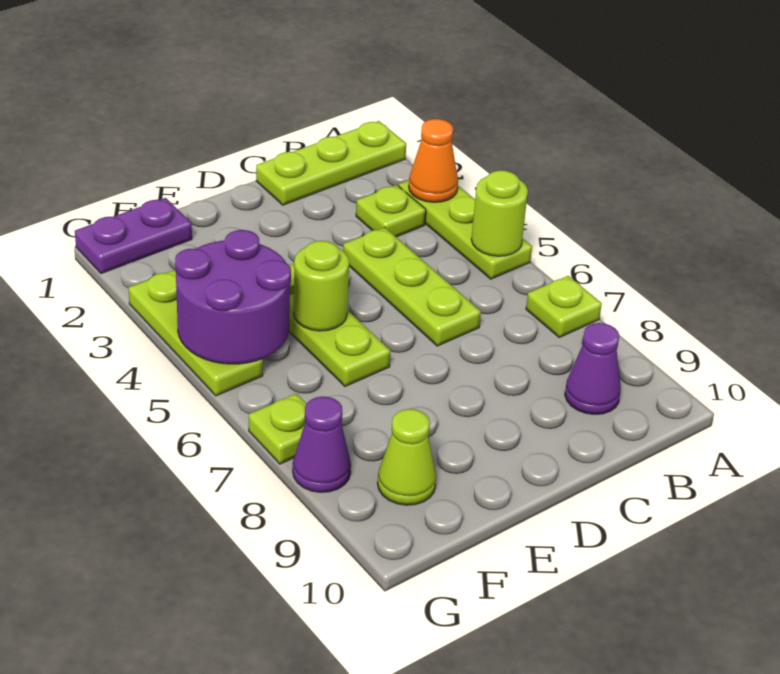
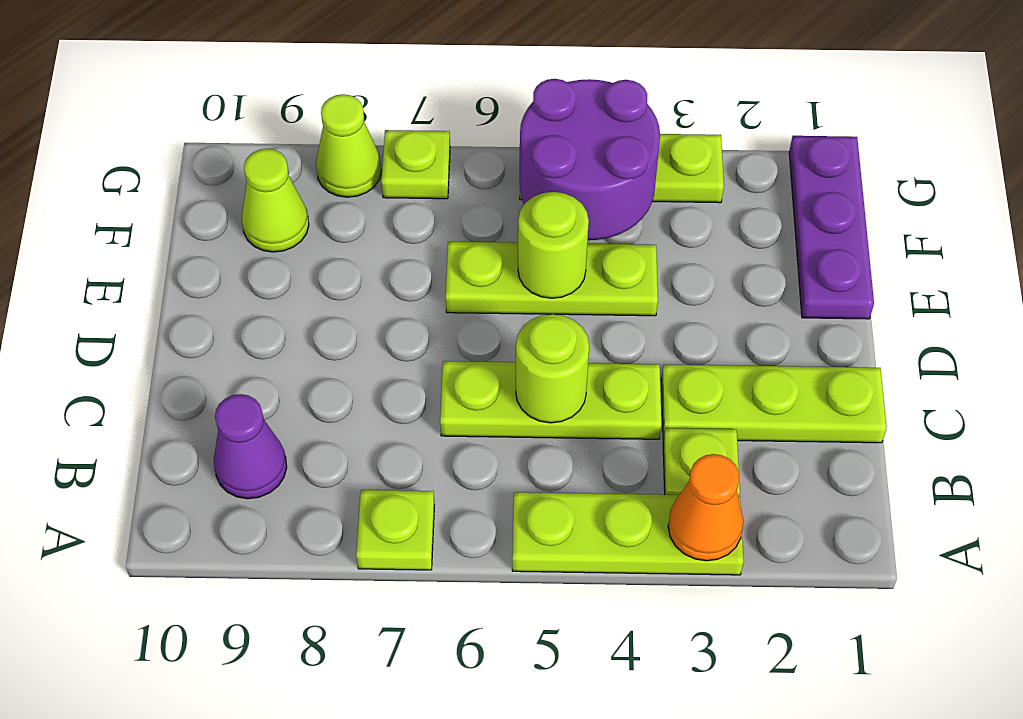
lime 1x3 plate [256,121,406,205] -> lime 1x3 plate turned to [661,364,887,443]
lime 1x1 round brick [471,170,528,256] -> lime 1x1 round brick moved to [516,314,589,423]
purple 1x2 plate [75,198,192,274] -> purple 1x3 plate [789,136,874,319]
purple 1x1 cone [293,396,351,492] -> lime 1x1 cone [316,94,381,197]

